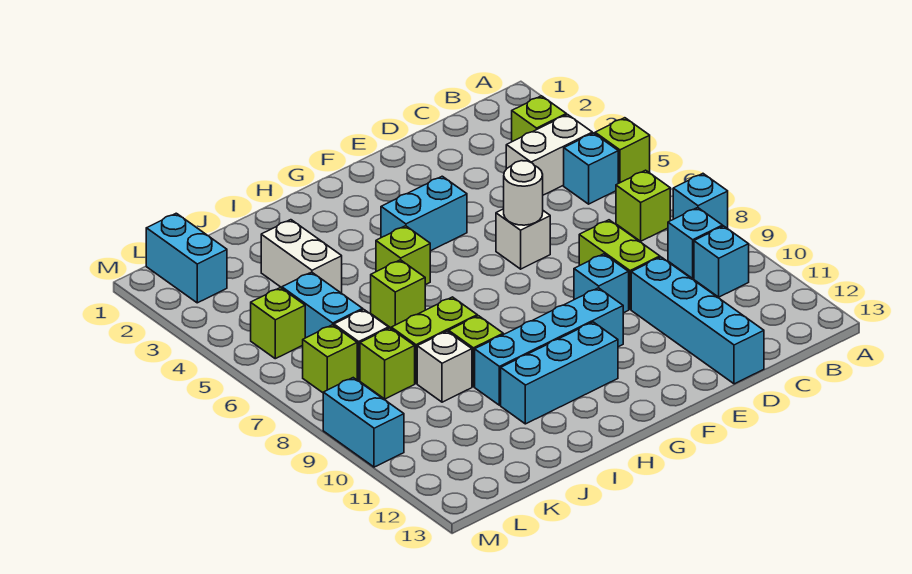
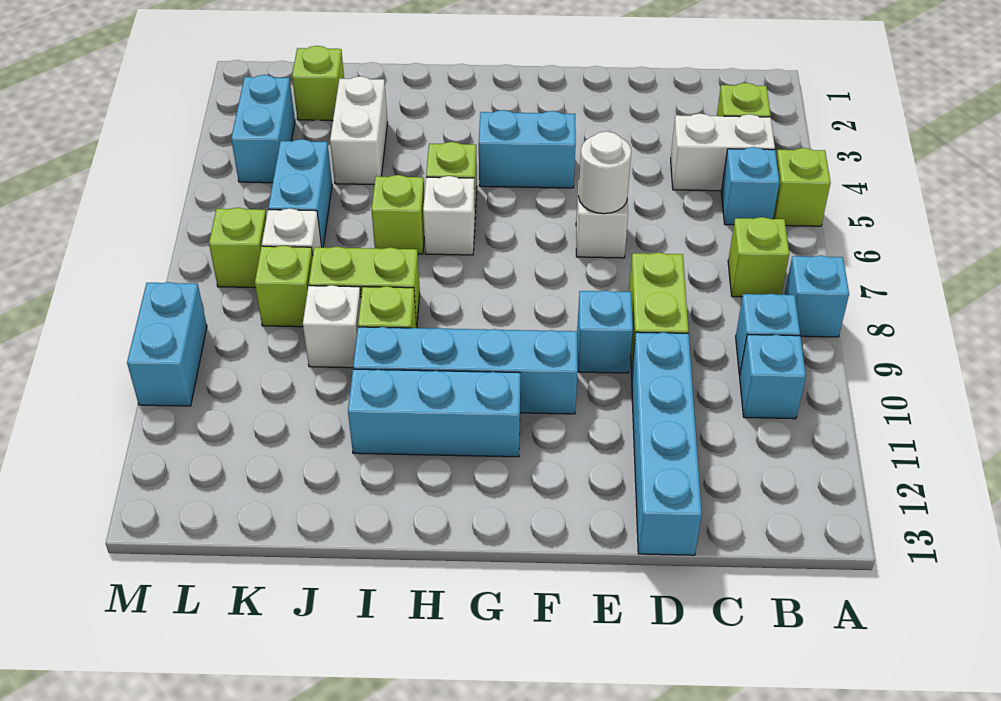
none -> white 1x1 brick [423,176,475,255]
cyan 1x2 brick [146,213,227,303] -> cyan 1x2 brick moved to [231,75,295,183]
lime 1x1 brick [251,288,305,359] -> lime 1x1 brick moved to [292,46,344,121]

